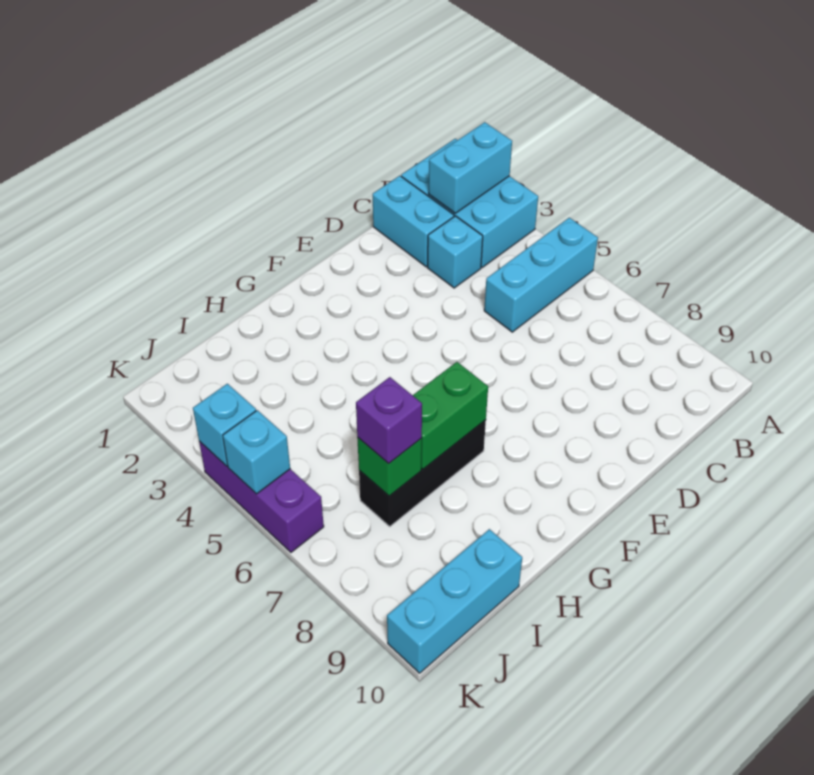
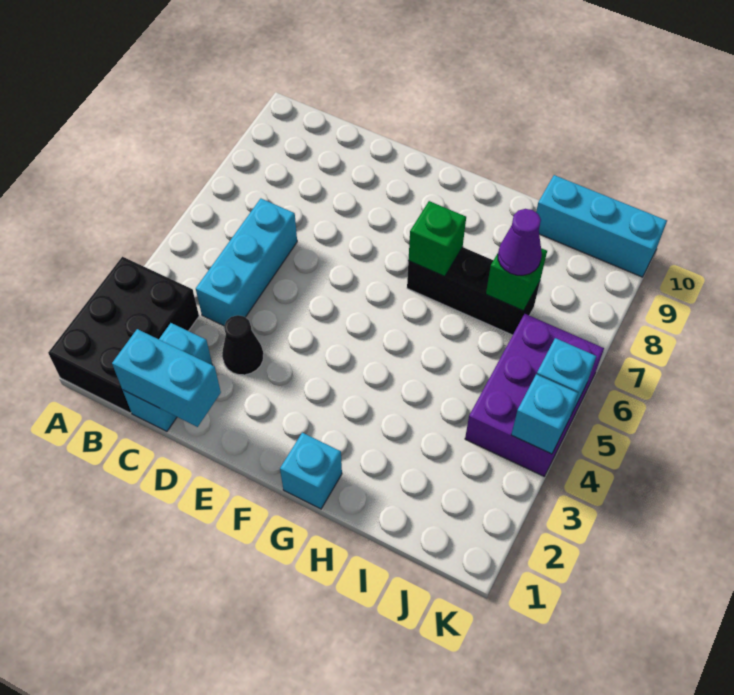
cyan 2x3 brick [401,139,538,267] -> black 2x3 brick [48,257,199,413]
cyan 1x2 brick [429,122,512,213] -> cyan 1x2 brick moved to [112,329,221,427]
cyan 1x3 brick [484,218,598,332] -> cyan 1x3 brick turned to [196,199,297,326]
cyan 1x1 brick [427,216,483,288] -> cyan 1x1 brick moved to [280,433,342,509]
none -> black 1x1 cone [222,315,263,375]
green 1x2 brick [413,362,488,469] -> green 1x1 brick [408,201,466,276]
purple 1x1 brick [356,377,422,464] -> purple 1x1 cone [498,209,542,275]
purple 1x3 brick [199,441,324,552] -> purple 2x3 brick [465,314,604,476]

